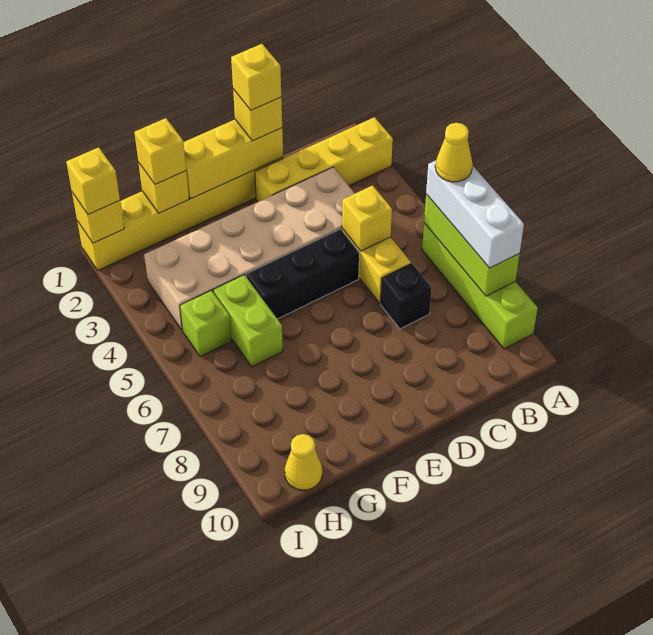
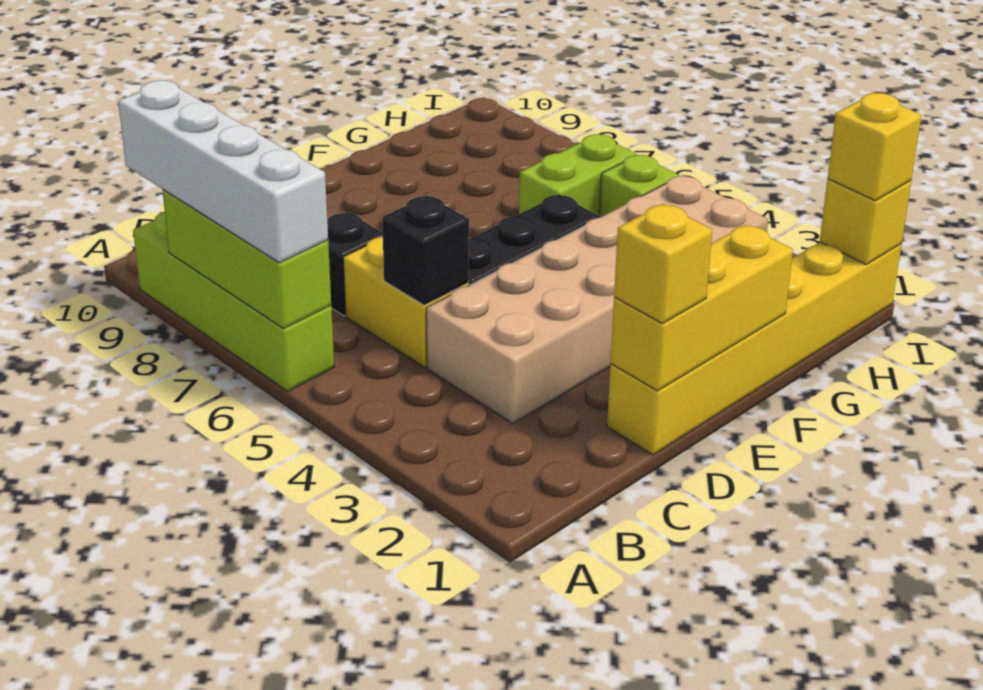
yellow 1x4 brick [255,117,393,202] -> none
white 1x3 brick [426,161,524,268] -> white 1x4 brick [118,80,328,263]
yellow 1x1 cone [435,123,473,182] -> none
yellow 1x1 brick [342,185,392,251] -> black 1x1 brick [382,196,469,305]
yellow 1x1 brick [231,44,281,110] -> none
yellow 1x1 brick [138,162,189,213] -> none
yellow 1x1 brick [134,118,186,184] -> none
lime 1x2 brick [213,275,283,367] -> lime 1x2 brick turned to [519,134,636,215]
yellow 1x1 cone [285,434,322,490] -> none

